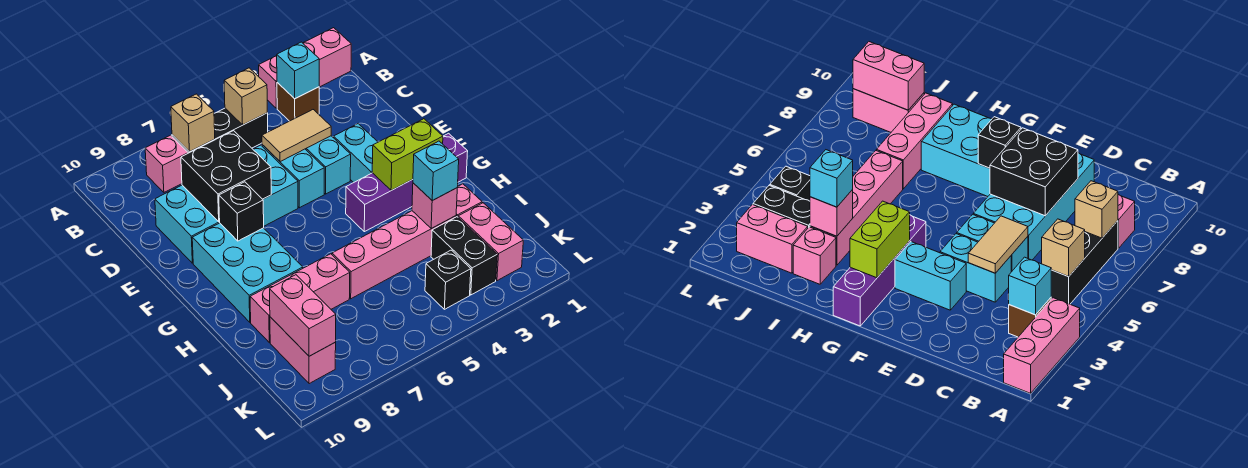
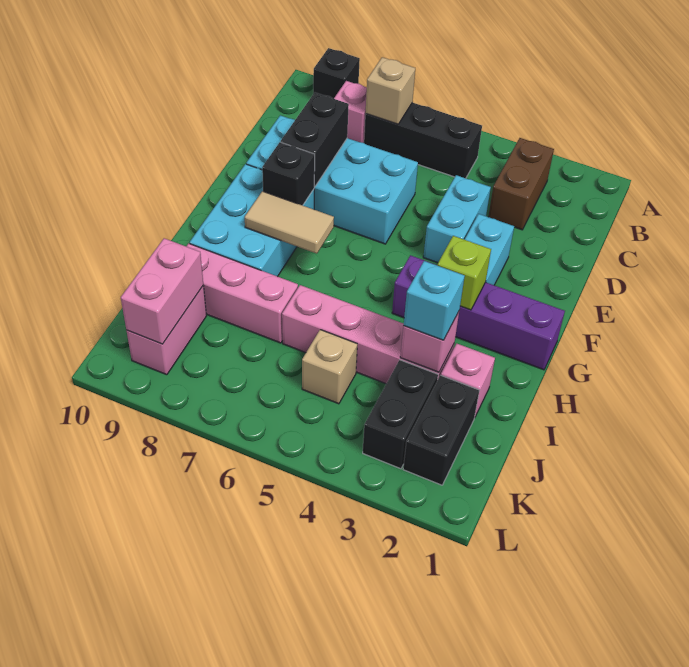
pink 1x3 brick [259,28,351,108] -> none
brown 1x1 brick [277,83,319,121] -> brown 1x2 brick [488,138,554,230]
cyan 1x1 brick [277,42,319,99] -> none
tan 1x1 brick [224,68,267,125] -> tan 1x1 brick moved to [302,330,357,404]
tan 1x2 tile [262,110,331,162] -> tan 1x2 tile moved to [245,191,334,254]
cyan 1x2 brick [262,145,324,208] -> none
black 2x2 brick [181,131,271,222] -> black 1x2 brick [281,93,349,187]
lime 1x2 brick [372,119,443,190] -> lime 1x1 brick [437,236,491,310]
pink 1x2 brick [458,203,523,281] -> black 1x2 brick [403,375,479,485]
black 1x1 brick [425,250,471,309] -> black 1x1 brick moved to [313,48,360,99]

